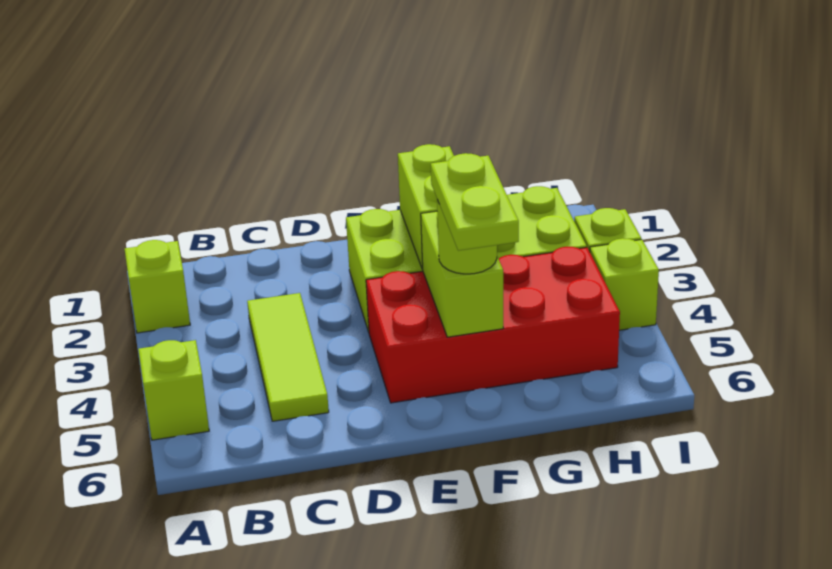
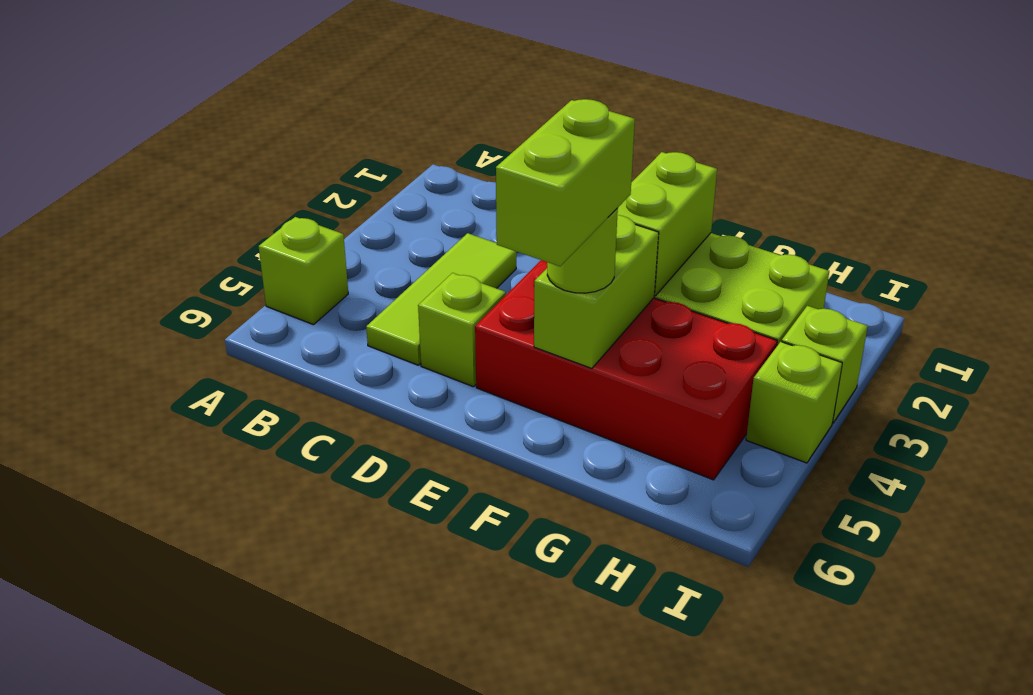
lime 1x1 brick [125,240,190,333] -> lime 1x1 brick moved to [418,273,506,387]
lime 1x2 plate [431,153,519,251] -> lime 1x2 brick [496,99,635,266]

